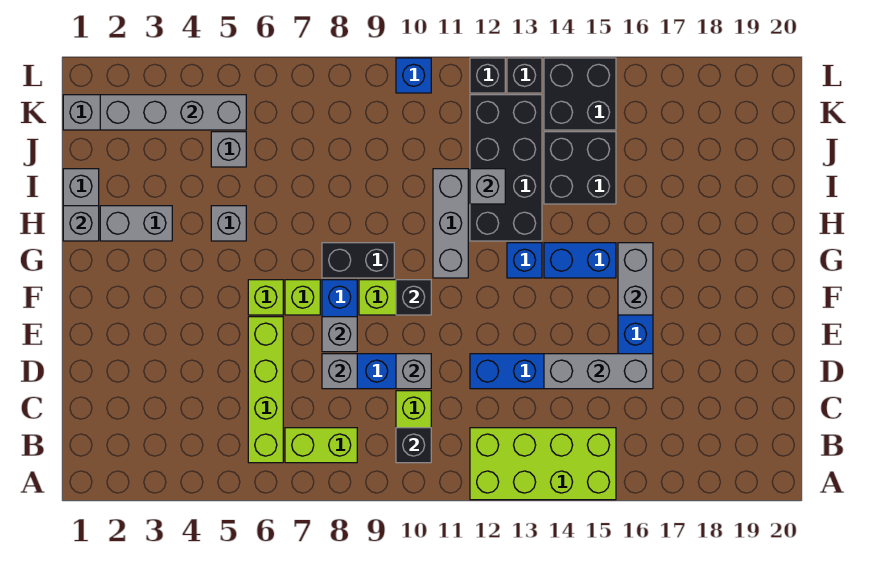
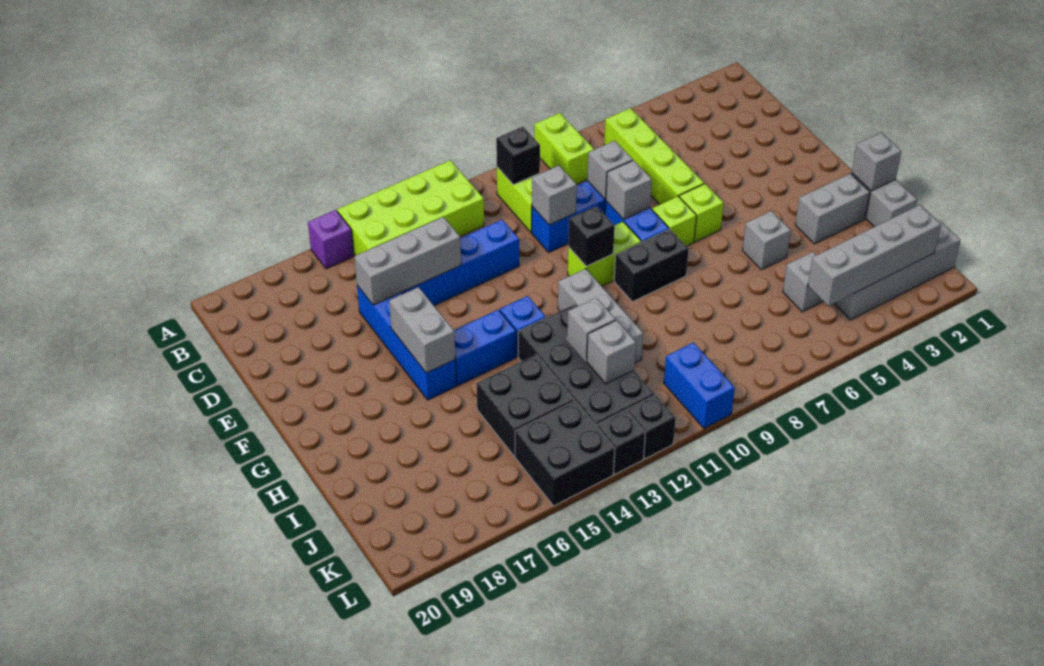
none -> purple 1x1 brick [308,210,354,269]
lime 1x2 brick [285,428,357,463] -> lime 1x2 brick turned to [534,113,594,184]
none -> grey 1x1 brick [587,320,636,384]
blue 1x1 brick [396,58,431,93] -> blue 1x2 brick [664,343,735,428]

